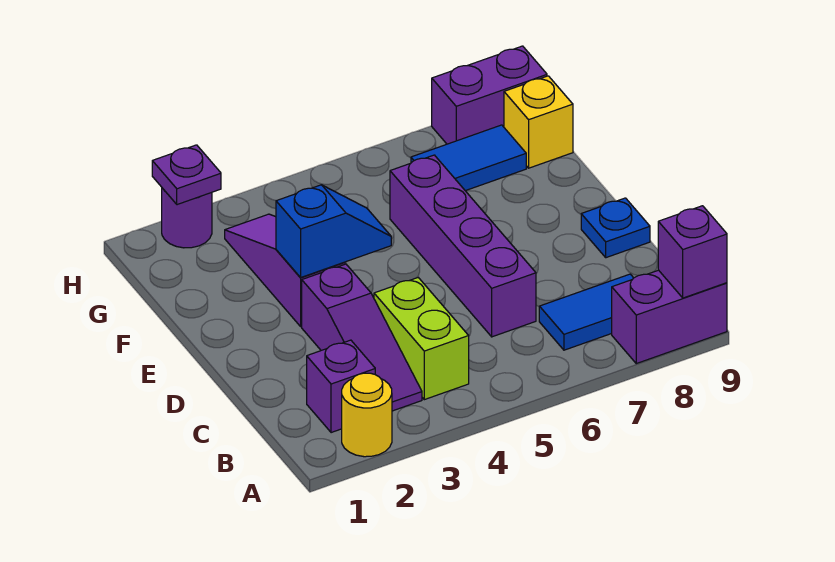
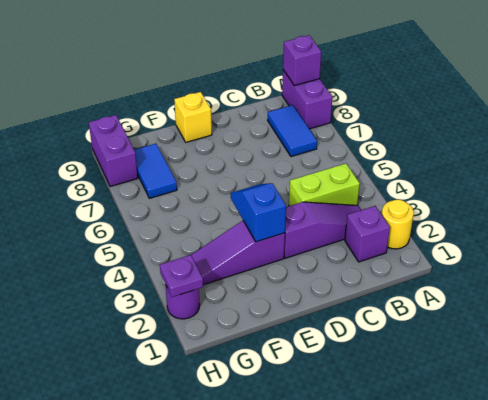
purple 1x4 brick [390,155,536,337] -> none
blue 1x1 plate [581,198,650,258] -> none
yellow 1x1 brick [504,76,573,168] -> yellow 1x1 brick moved to [174,92,212,142]

